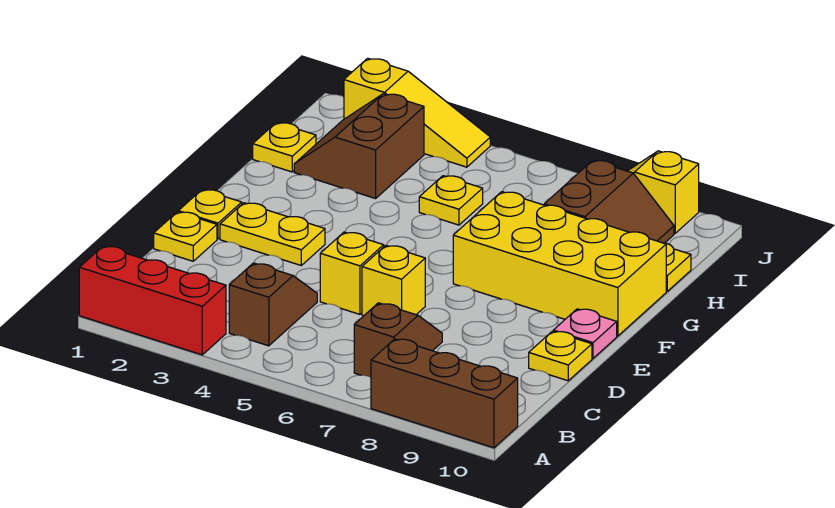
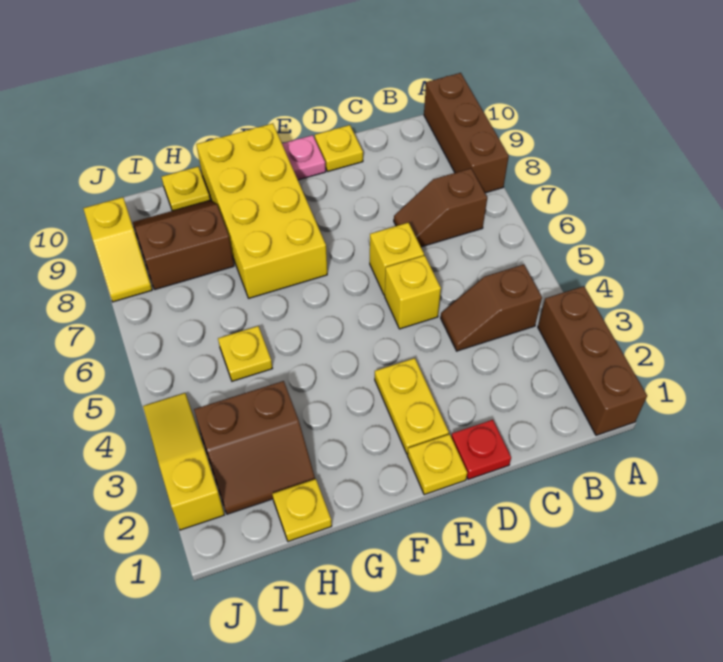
red 1x3 brick [79,246,226,355] -> brown 1x3 brick [538,286,647,435]
yellow 1x1 plate [154,212,217,261] -> red 1x1 plate [451,420,511,479]

